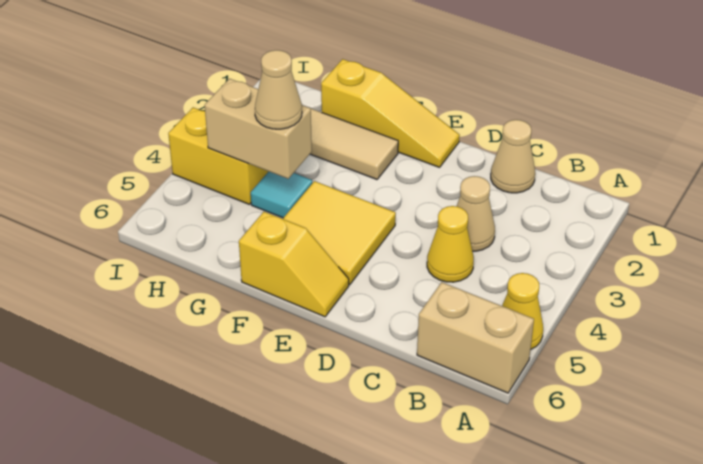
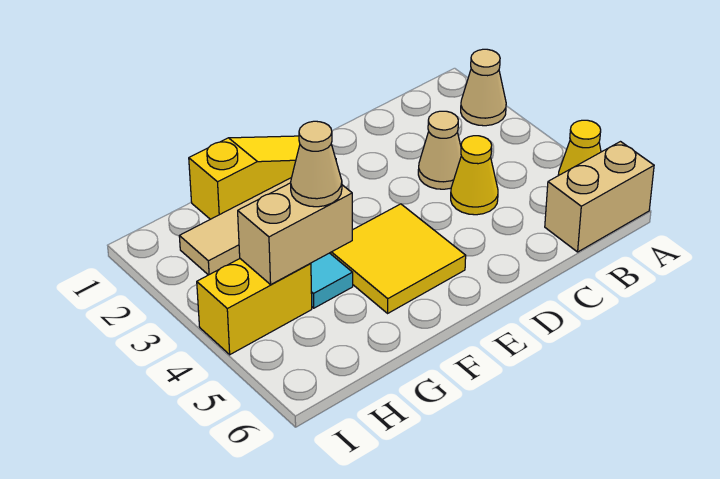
tan 1x1 cone [491,120,535,193] -> tan 1x1 cone moved to [461,49,506,126]
yellow 1x2 slope [239,212,349,317] -> none

